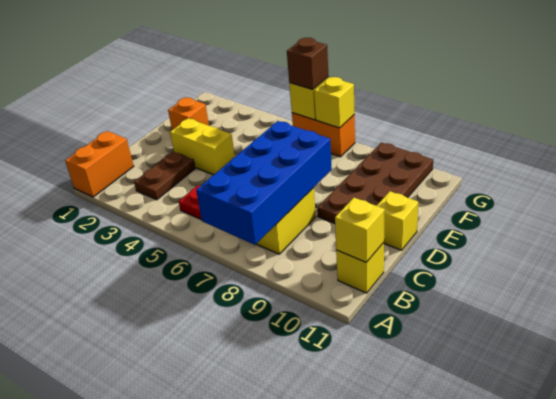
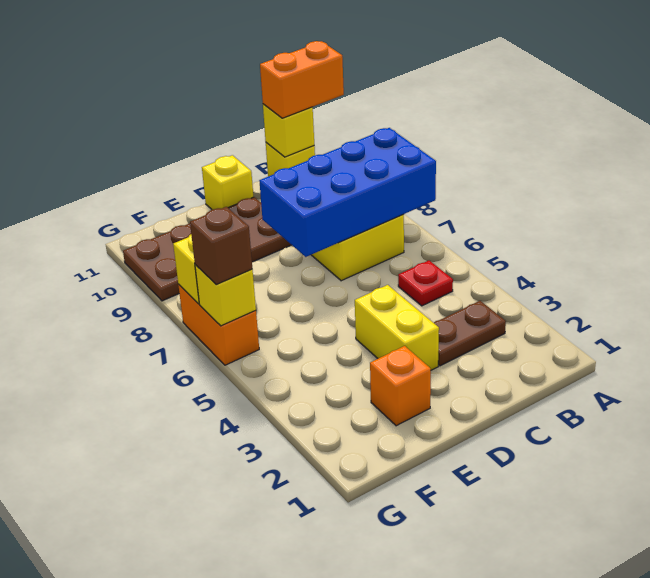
orange 1x2 brick [65,131,134,197] -> orange 1x2 brick moved to [260,41,344,118]

